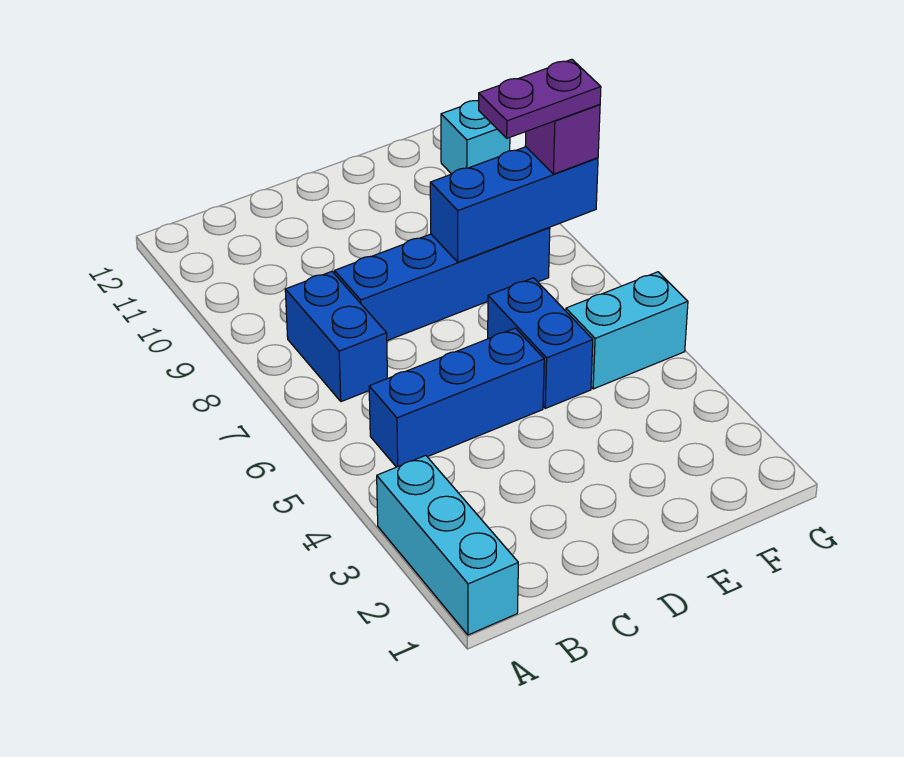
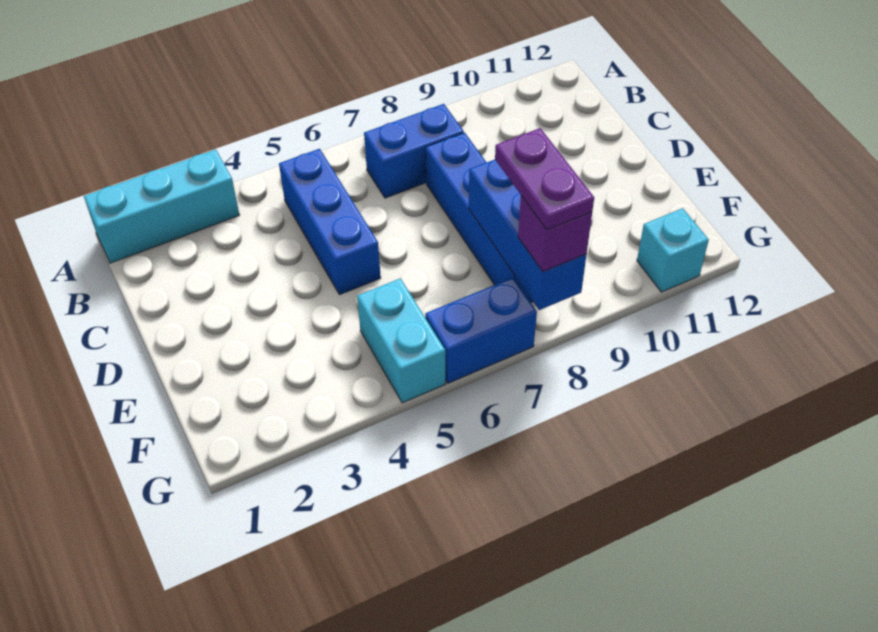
blue 1x2 brick [488,278,593,408] -> blue 1x2 brick moved to [425,278,537,383]

